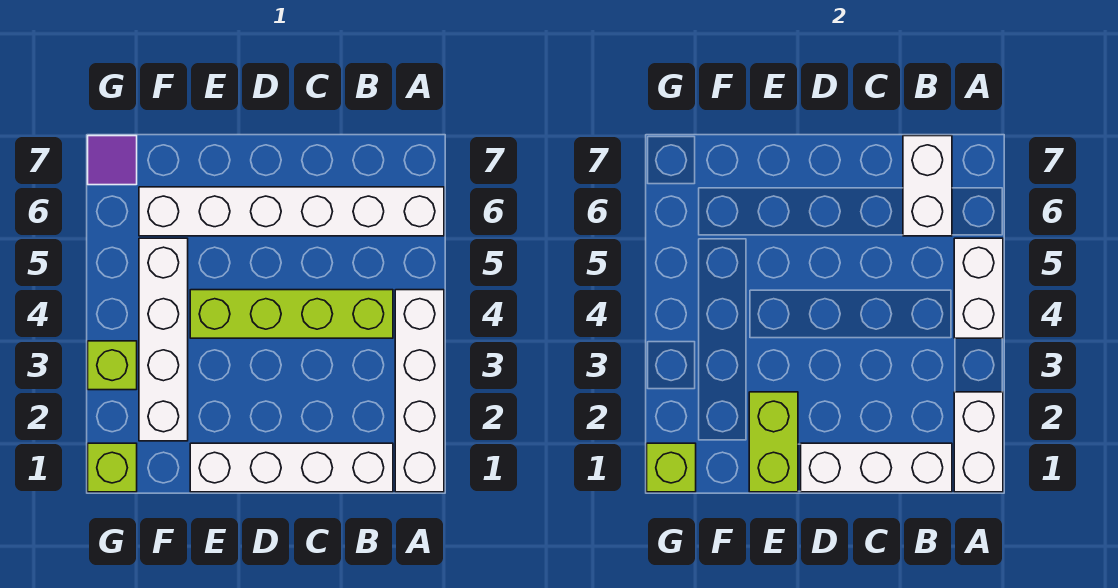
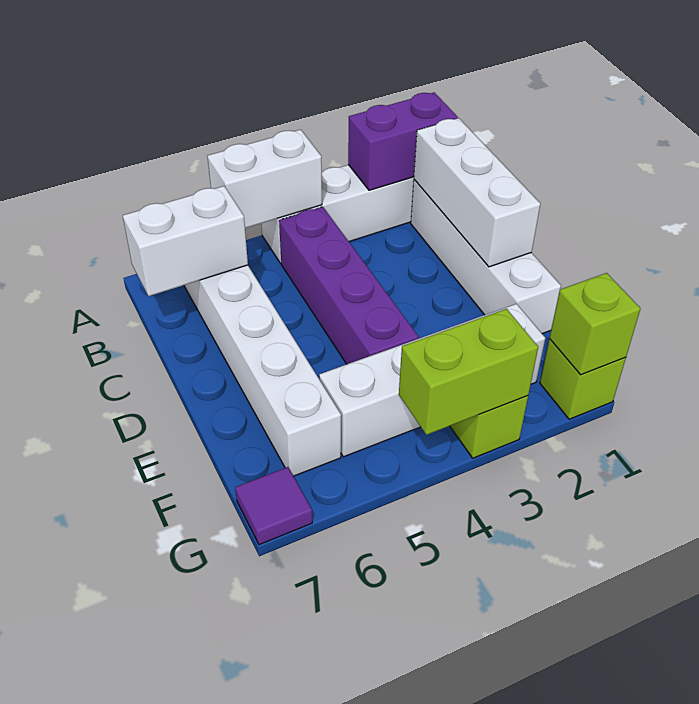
white 1x2 brick [954,392,1003,492] -> purple 1x2 brick [348,93,458,190]
lime 1x4 brick [190,290,393,338] -> purple 1x4 brick [279,207,418,364]
lime 1x2 brick [749,392,798,492] -> lime 1x2 brick moved to [399,309,538,435]

